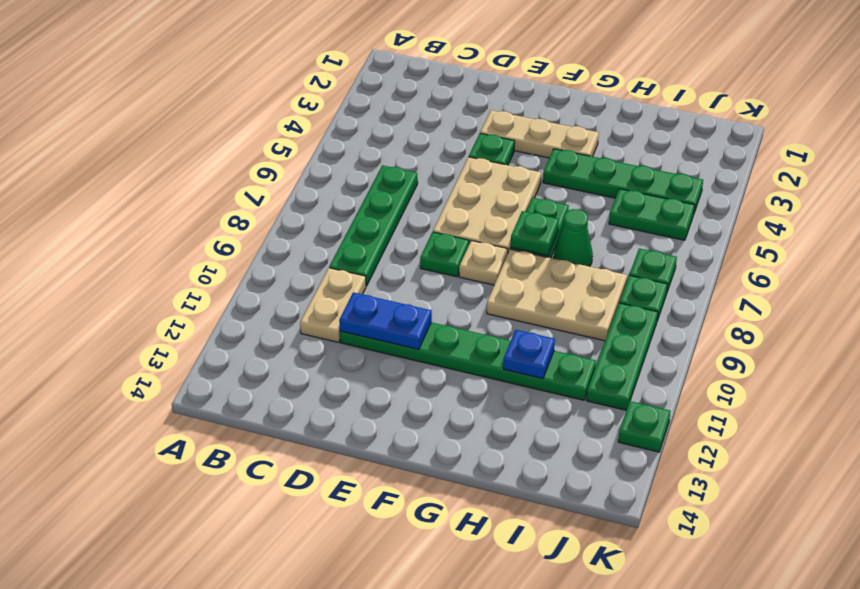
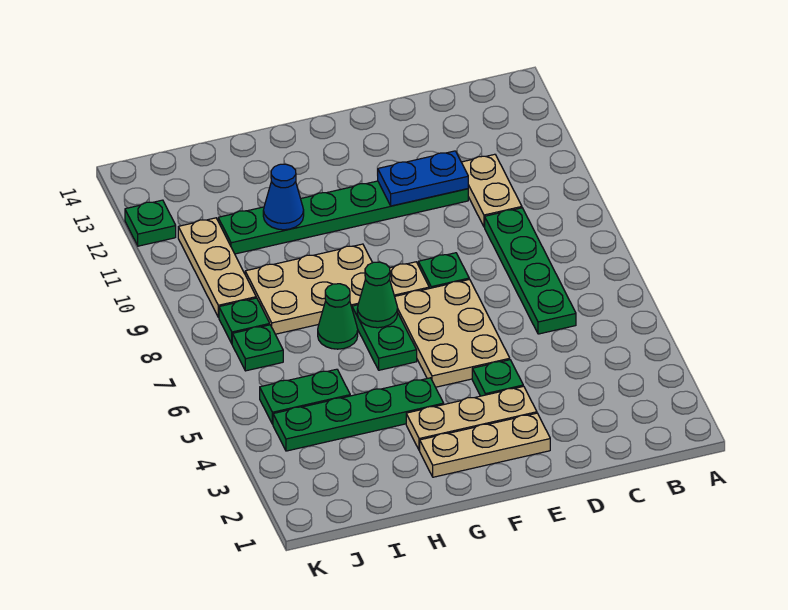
none -> tan 1x3 plate [420,413,550,477]
green 1x1 plate [511,211,559,256] -> green 1x1 cone [357,262,398,328]
blue 1x1 plate [503,330,555,379] -> blue 1x1 cone [263,164,304,230]
green 1x3 plate [587,303,658,410] -> tan 1x3 plate [178,218,256,317]

